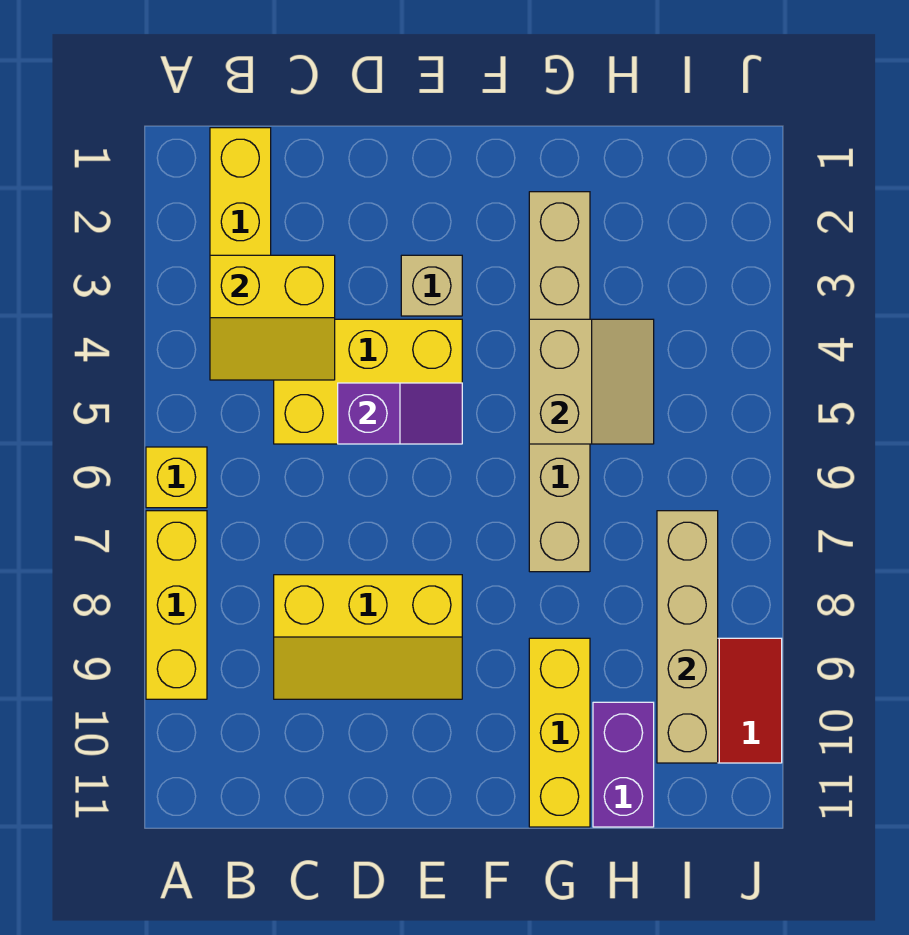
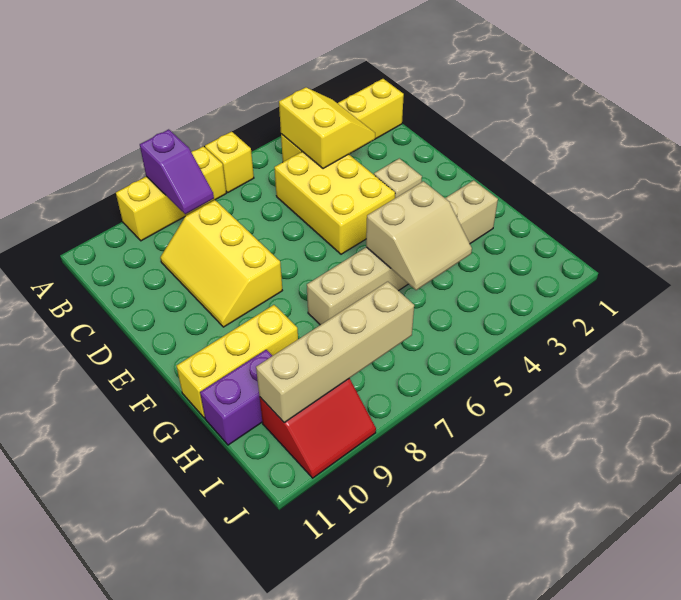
yellow 2x2 slope [210,255,335,380] -> yellow 2x2 slope turned to [279,87,375,169]
purple 1x2 slope [338,383,462,444] -> purple 1x2 slope moved to [140,129,214,214]

